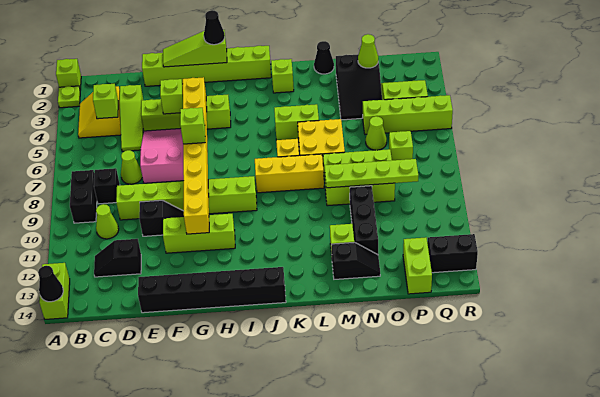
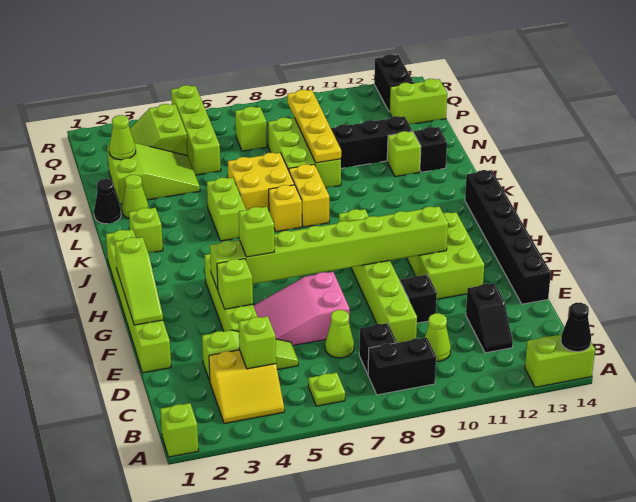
lime 1x1 plate [58,86,80,108] -> lime 1x1 plate moved to [308,373,345,406]
lime 1x3 brick [163,214,235,253] -> lime 2x3 brick [407,212,484,299]
yellow 1x8 brick [183,77,209,234] -> lime 1x8 brick [210,206,448,290]
lime 1x1 brick [180,108,205,144] -> lime 1x1 brick moved to [239,207,275,257]
black 1x1 cone [204,10,225,45] -> none
yellow 1x3 brick [255,154,324,193] -> yellow 1x2 brick [289,164,329,227]
lime 1x4 plate [324,159,418,188] -> yellow 1x4 plate [287,90,341,163]
black 2x3 slope [336,54,382,120] -> lime 2x3 slope [107,143,200,204]
lime 1x1 cone [366,116,387,150] -> lime 1x1 cone moved to [122,175,148,218]

